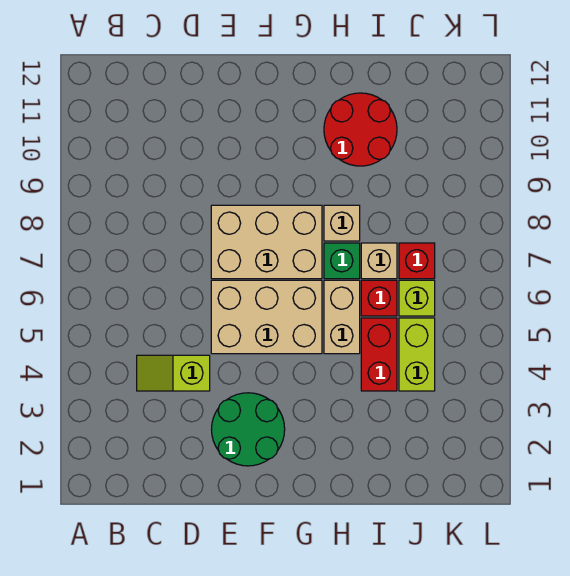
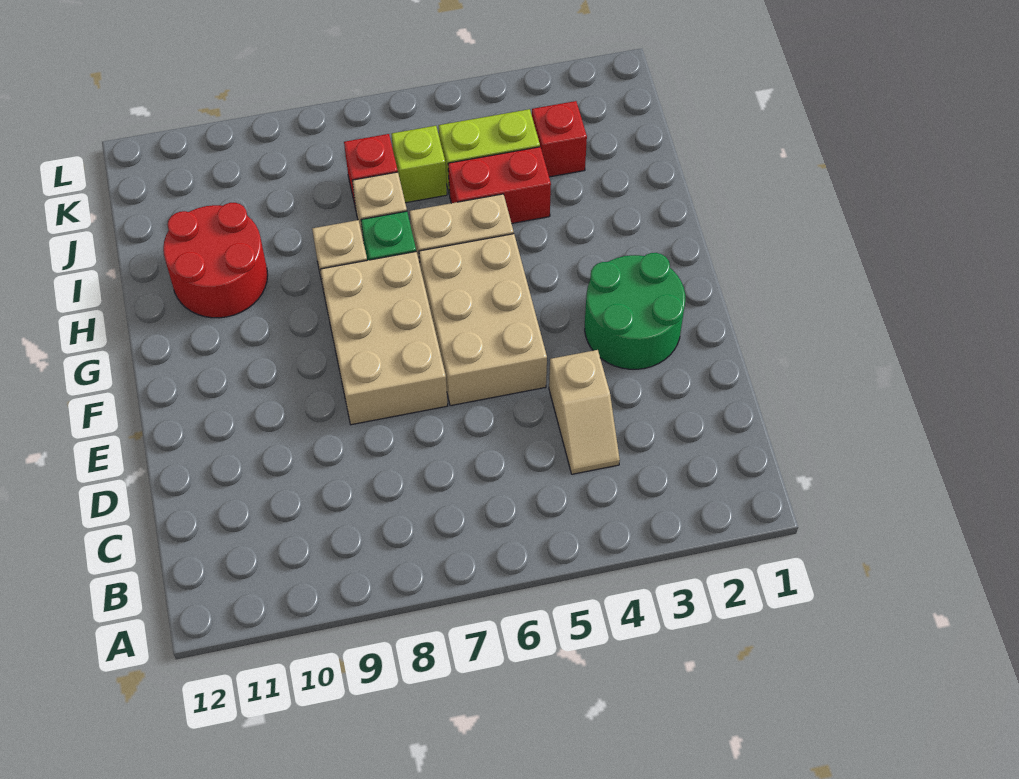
lime 1x2 slope [137,355,210,391] -> tan 1x2 slope [549,350,620,474]
red 1x1 brick [361,280,397,316] -> red 1x1 brick moved to [532,101,587,177]

